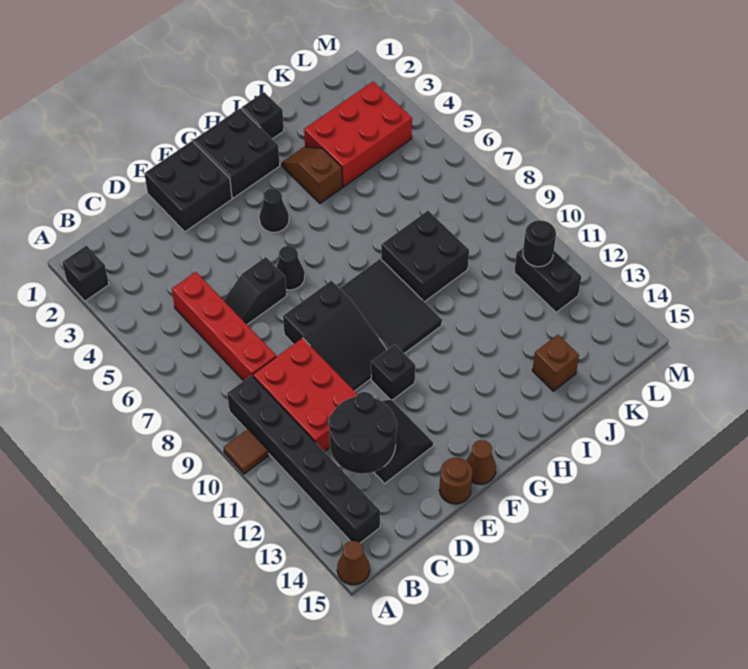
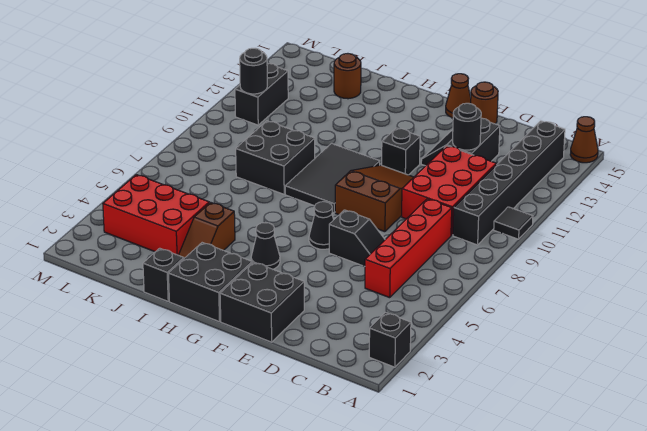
brown 1x1 tile [224,429,269,474] -> black 1x1 tile [494,207,533,239]
black 2x2 round brick [328,392,397,474] -> black 1x1 round brick [453,103,481,150]
black 2x3 slope [283,281,387,391] -> brown 2x3 slope [335,165,414,232]
brown 1x1 brick [532,335,579,391] -> brown 1x1 round brick [334,54,361,99]

